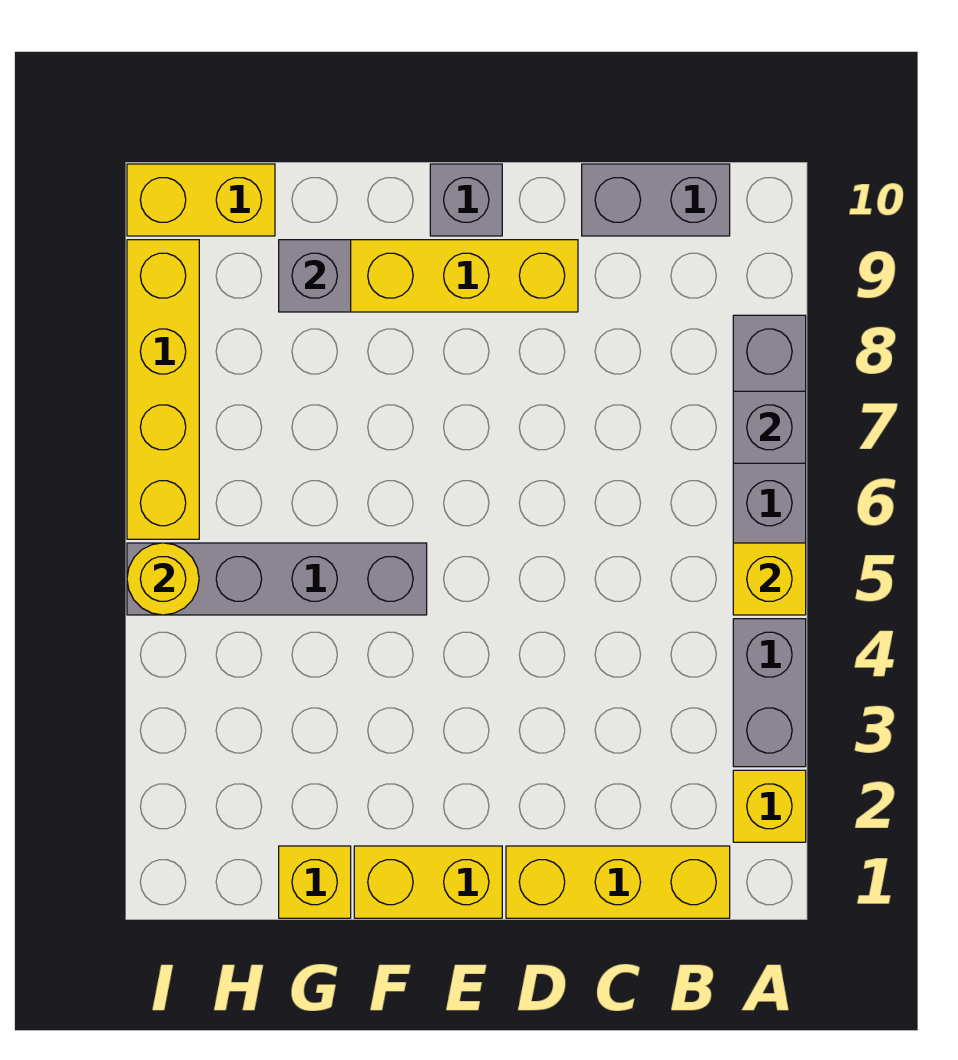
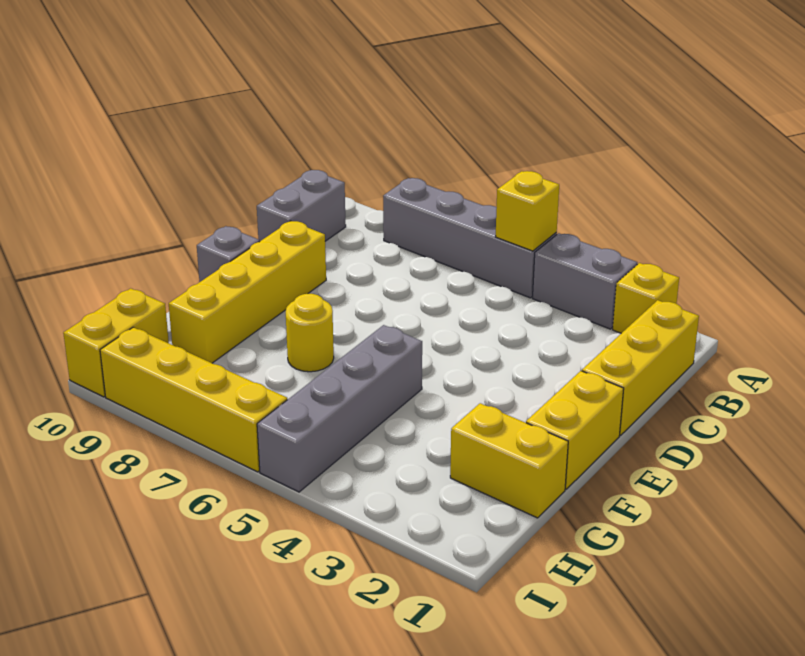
grey 1x1 brick [733,391,806,463] -> none
yellow 1x1 brick [279,846,351,918] -> yellow 1x2 brick [450,403,568,518]
grey 1x1 brick [279,240,351,312] -> none
yellow 1x1 round brick [127,543,199,615] -> yellow 1x1 round brick moved to [285,294,334,372]

